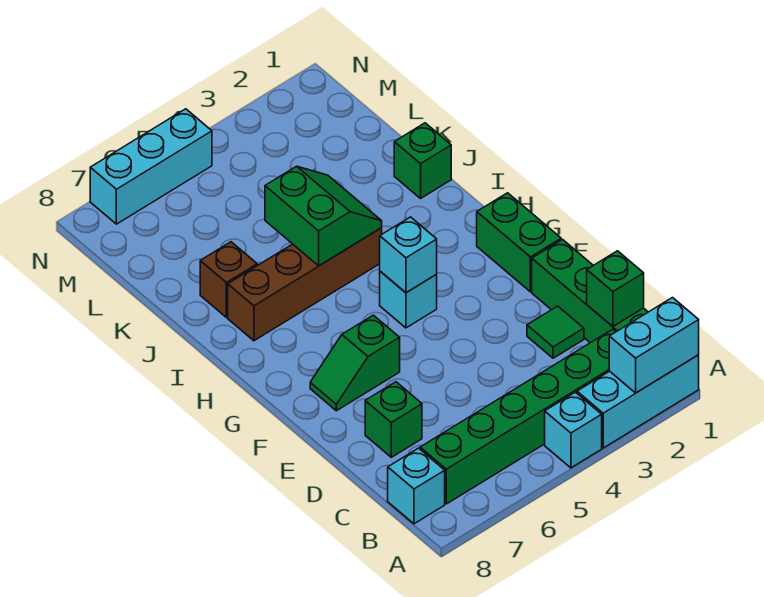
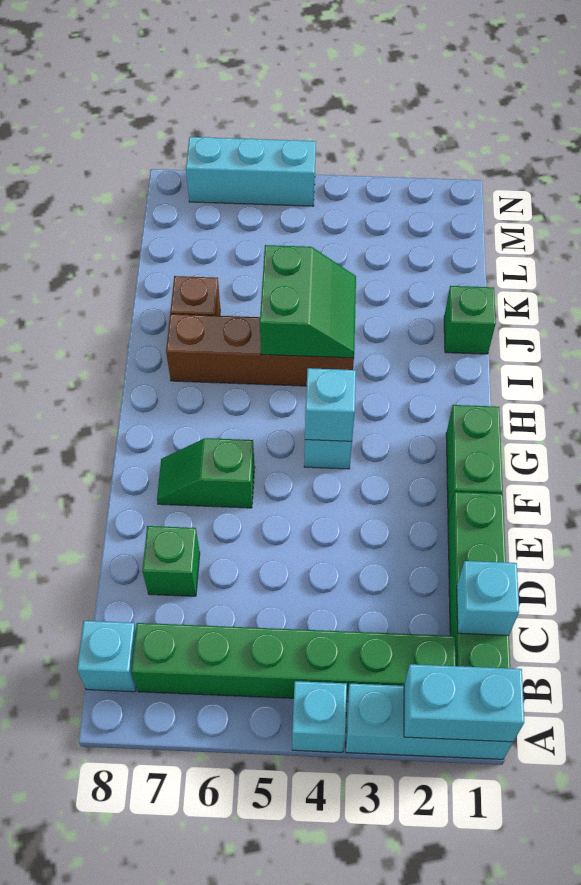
green 1x1 brick [587,251,644,326] -> cyan 1x1 brick [457,561,519,635]
green 1x1 tile [527,306,584,358] -> none

